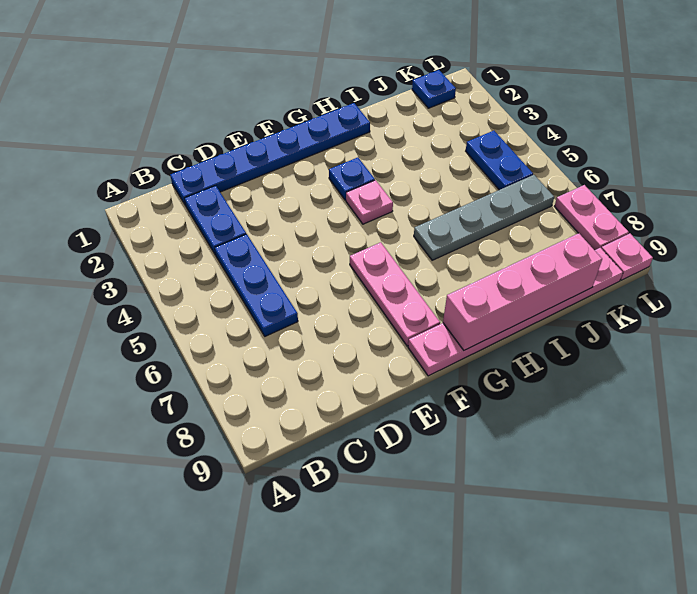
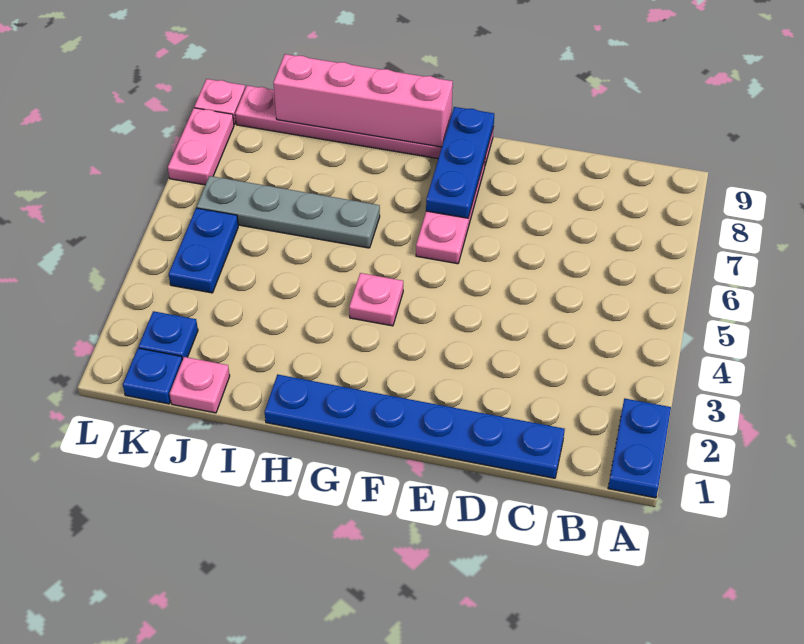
blue 1x2 plate [185,186,246,255] -> blue 1x2 plate moved to [608,398,671,498]
blue 1x3 plate [215,234,298,336] -> blue 1x3 plate moved to [426,107,494,218]
blue 1x1 plate [329,158,375,200] -> blue 1x1 plate moved to [139,311,198,360]
none -> pink 1x1 plate [170,357,230,413]

